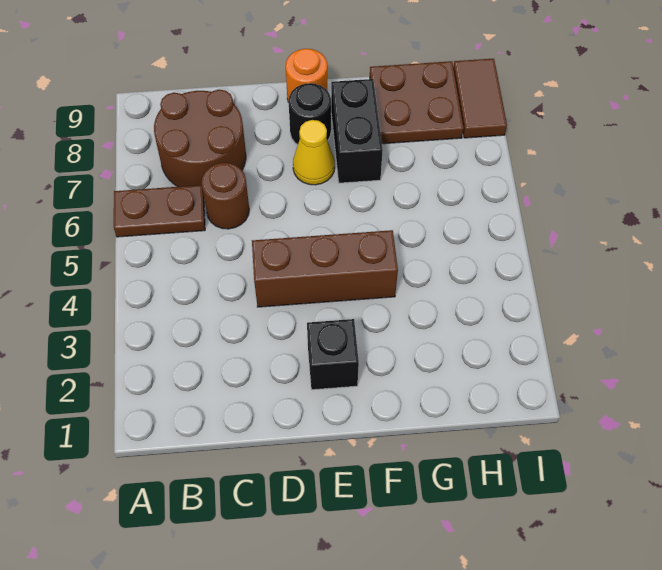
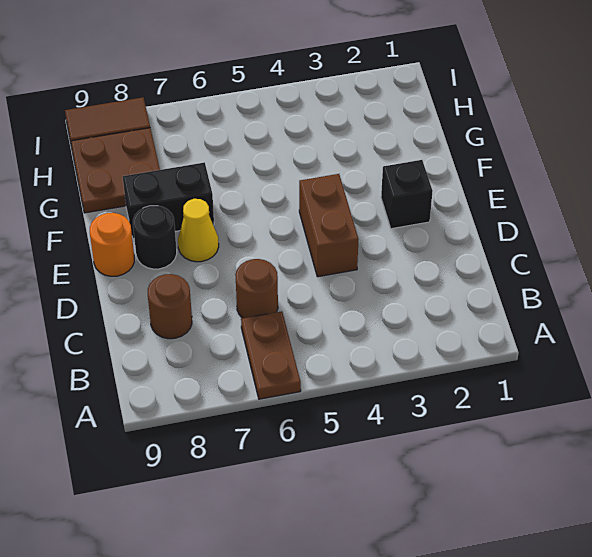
brown 2x2 round brick [154,90,246,187] -> brown 1x1 round brick [148,274,192,339]
brown 1x3 brick [252,230,398,307] -> brown 1x2 brick [299,174,359,277]

